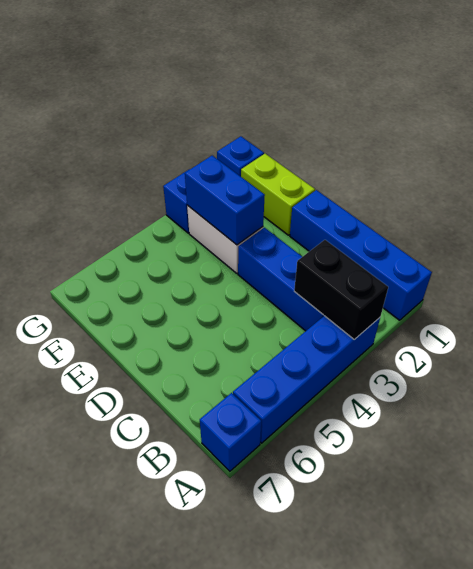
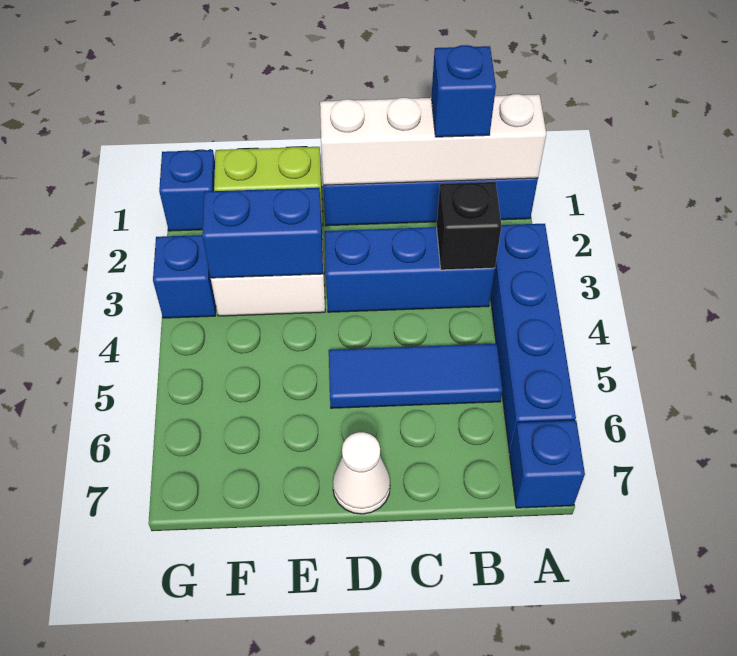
none -> white 1x4 brick [320,94,546,185]
black 1x2 brick [294,240,388,340] -> black 1x1 brick [437,182,502,270]
none -> blue 1x1 brick [432,45,496,137]
none -> blue 1x3 tile [329,344,503,408]
none -> white 1x1 cone [333,432,390,514]

